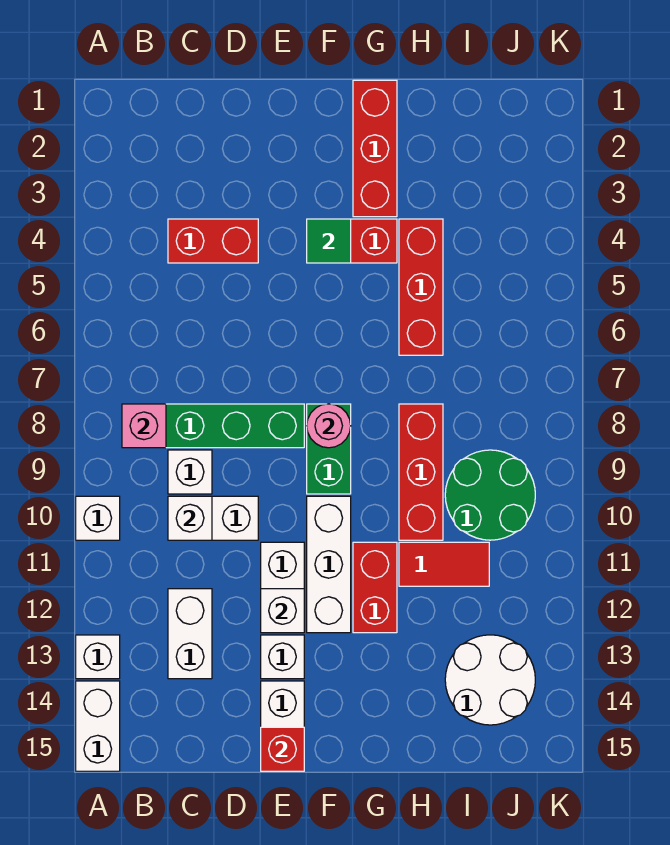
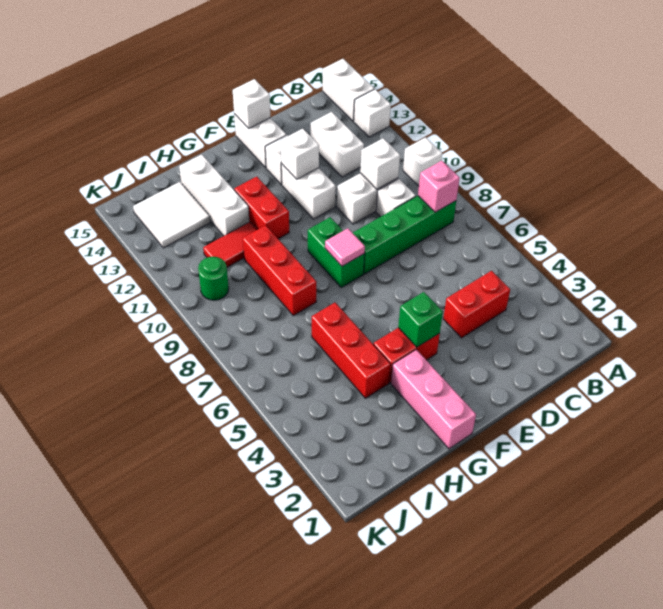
red 1x1 brick [261,727,304,771] -> white 1x1 brick [233,79,270,128]
green 1x1 tile [307,219,351,263] -> green 1x1 brick [398,292,443,347]
pink 1x1 round brick [307,404,351,448] -> pink 1x1 tile [325,228,365,266]
white 1x3 brick [307,496,351,633] -> white 1x3 brick moved to [179,155,249,236]
red 1x3 brick [353,80,397,217] -> pink 1x3 brick [391,350,476,449]
green 2x2 round brick [445,450,535,540] -> green 1x1 round brick [198,257,229,300]
white 2x2 round brick [445,635,535,725] -> white 2x2 tile [133,182,210,248]

